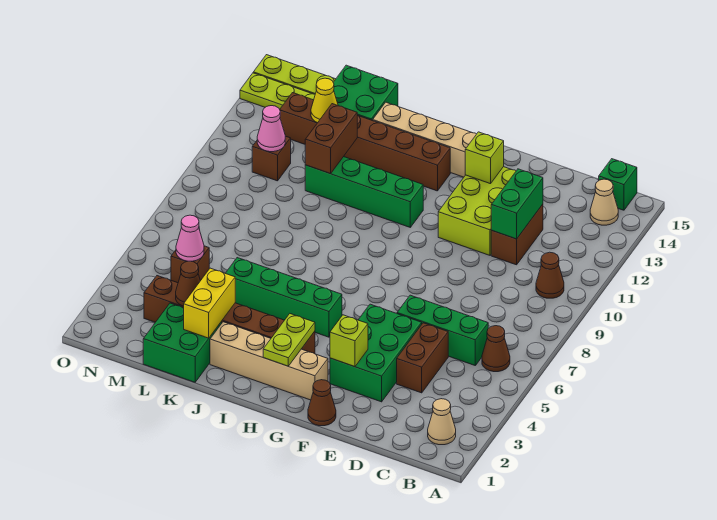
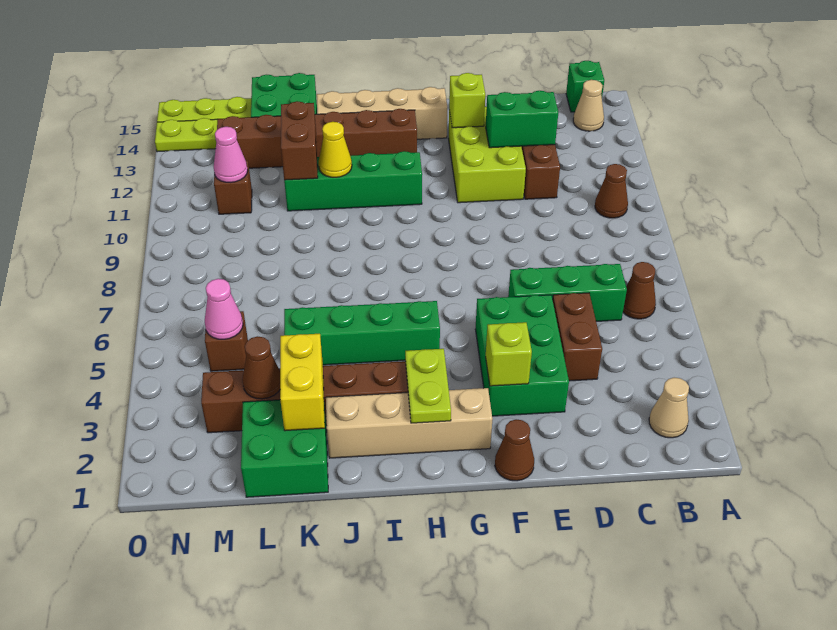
green 1x2 brick [491,169,543,239] -> green 1x2 brick turned to [486,91,558,148]
yellow 1x1 cone [311,78,338,123] -> yellow 1x1 cone moved to [319,122,352,177]

